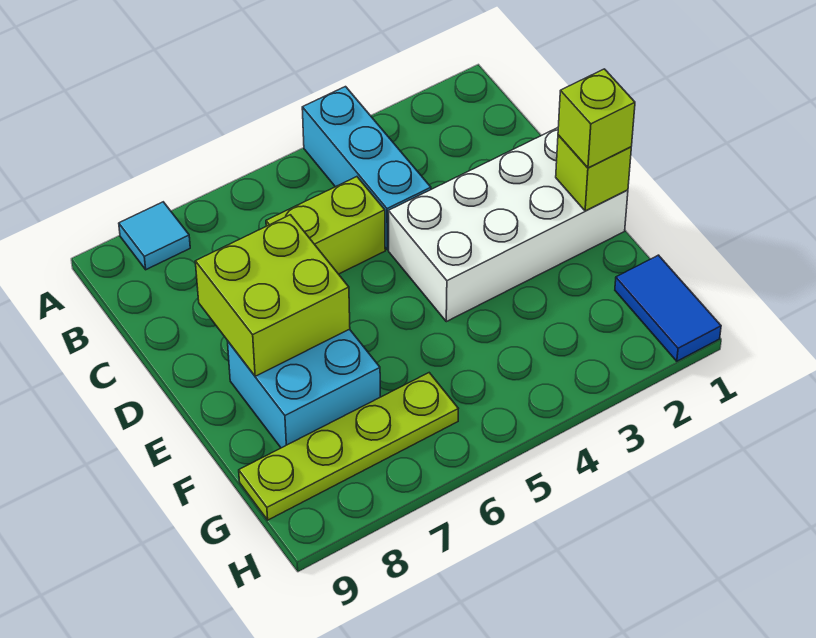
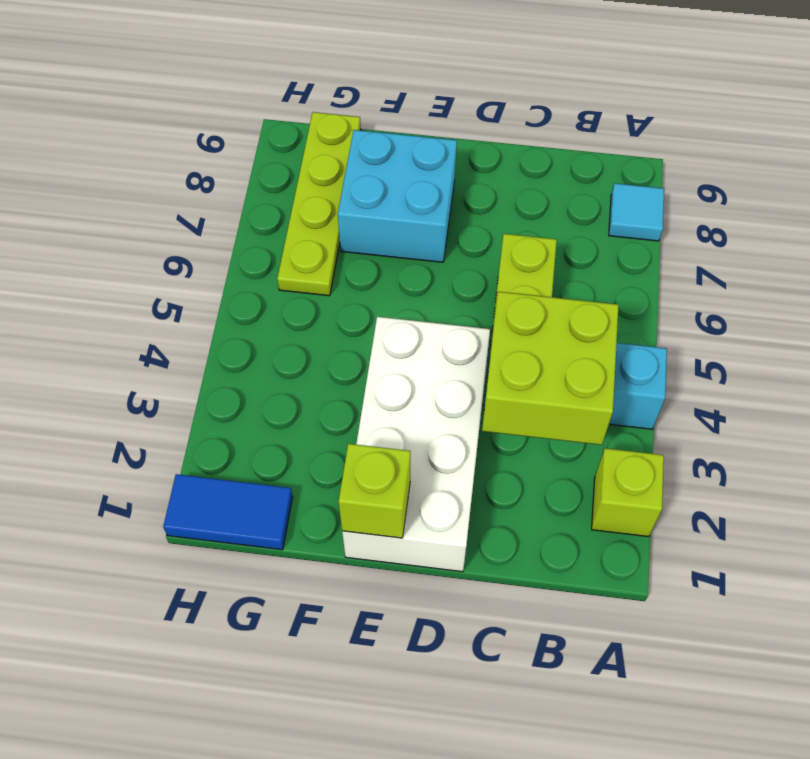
lime 2x2 brick [195,215,350,376] -> lime 2x2 brick moved to [482,292,619,445]
lime 1x1 brick [558,69,635,168] -> lime 1x1 brick moved to [592,448,664,537]

